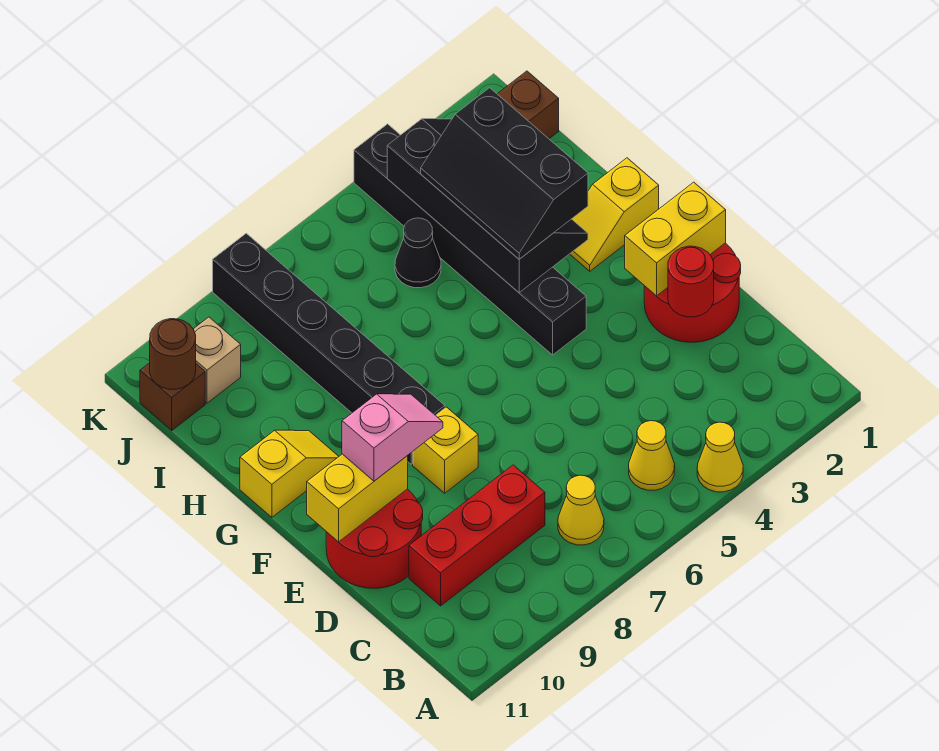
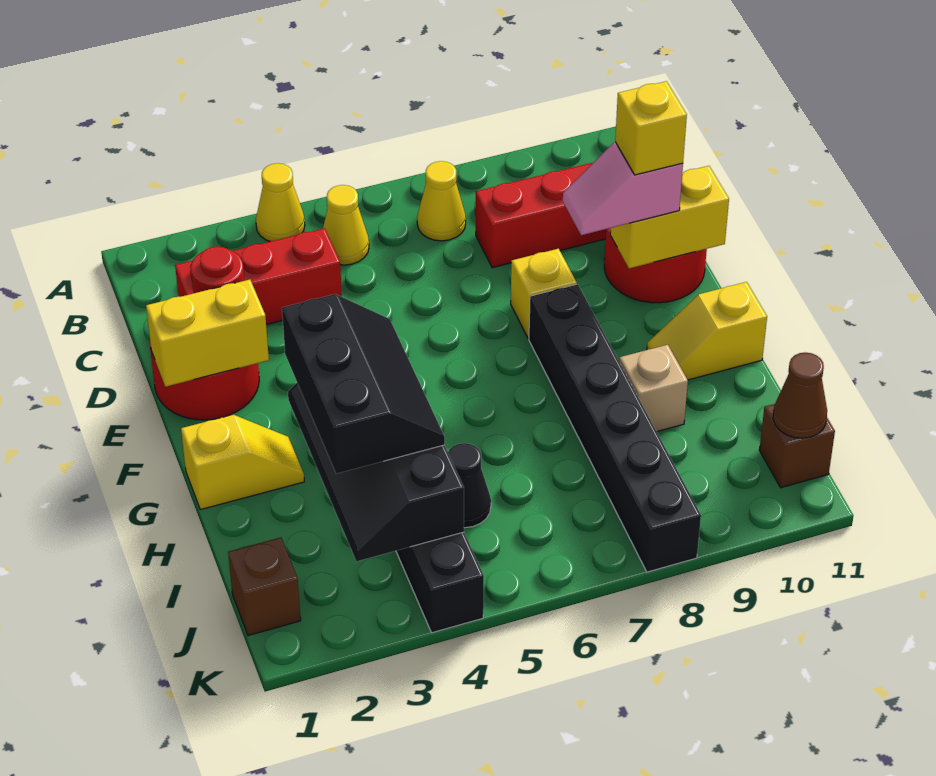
none -> red 1x3 brick [175,228,342,325]
none -> yellow 1x1 brick [615,81,687,175]
tan 1x1 brick [194,317,241,403] -> tan 1x1 brick moved to [619,345,688,432]
brown 1x1 round brick [150,319,196,389] -> brown 1x1 cone [773,352,827,438]

